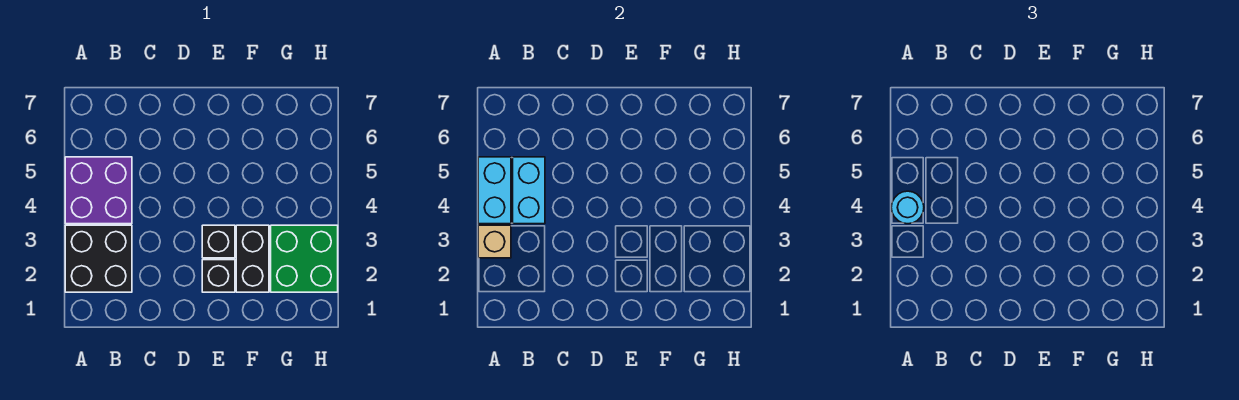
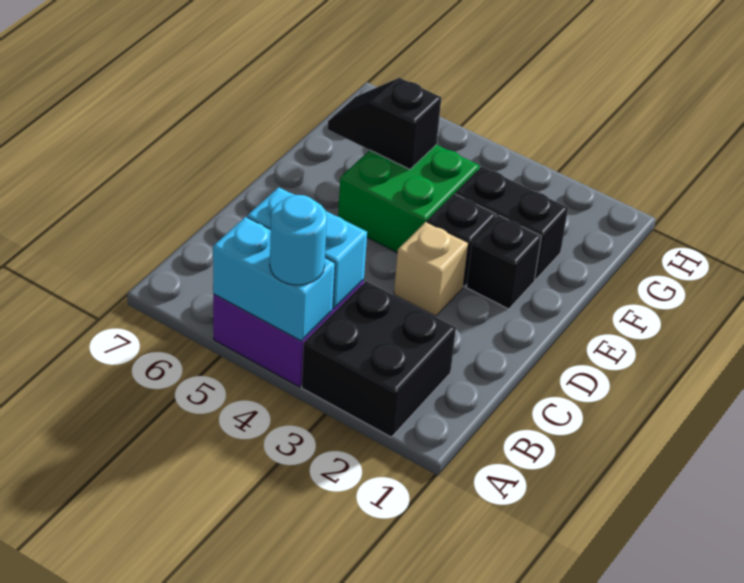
tan 1x1 brick [478,225,511,258] -> tan 1x1 brick moved to [394,222,468,316]
none -> black 1x2 slope [328,78,441,169]
green 2x2 brick [271,225,338,292] -> green 2x2 brick moved to [338,145,480,253]

